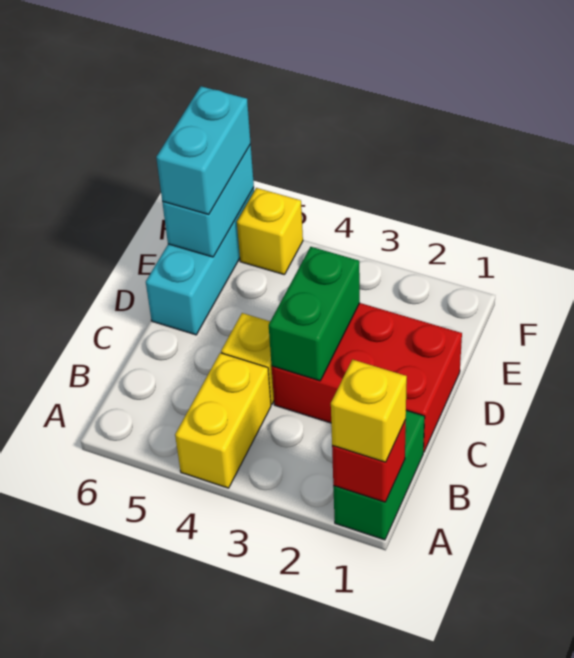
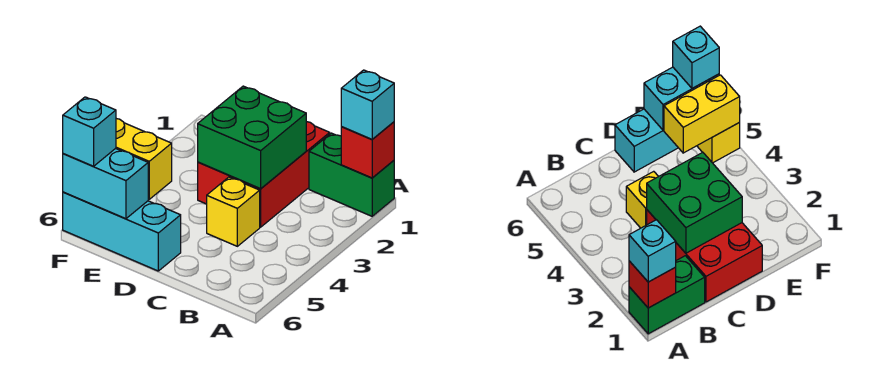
yellow 1x1 brick [331,360,407,462] -> cyan 1x1 brick [341,70,394,139]
yellow 1x2 brick [175,353,271,488] -> yellow 1x2 brick moved to [116,119,172,199]
green 1x2 brick [269,247,360,381] -> green 2x2 brick [198,86,306,189]
cyan 1x2 brick [156,86,251,214] -> cyan 1x1 brick [63,97,116,166]

